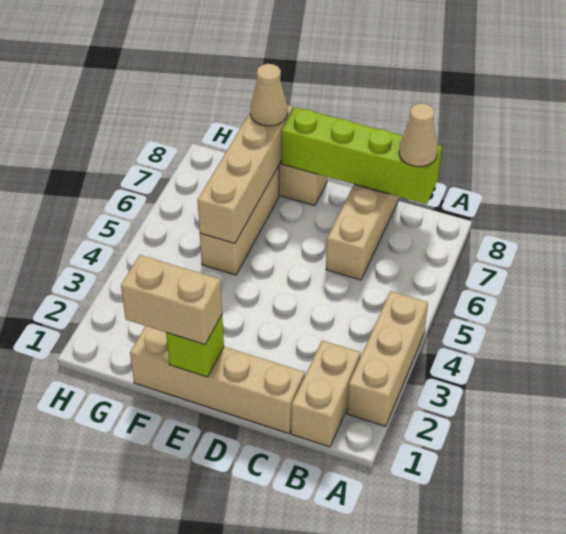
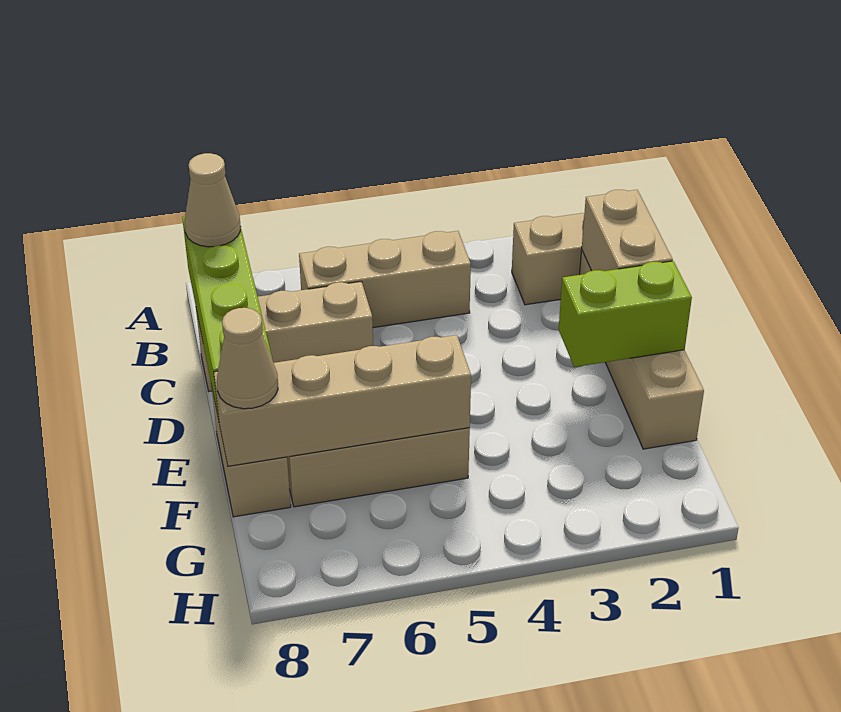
tan 1x3 brick [347,291,428,426] -> tan 1x3 brick moved to [299,231,471,328]
lime 1x1 brick [166,315,224,377] -> lime 1x2 brick [559,261,692,367]
tan 1x2 brick [121,255,222,344] -> tan 1x2 brick moved to [582,190,673,271]

